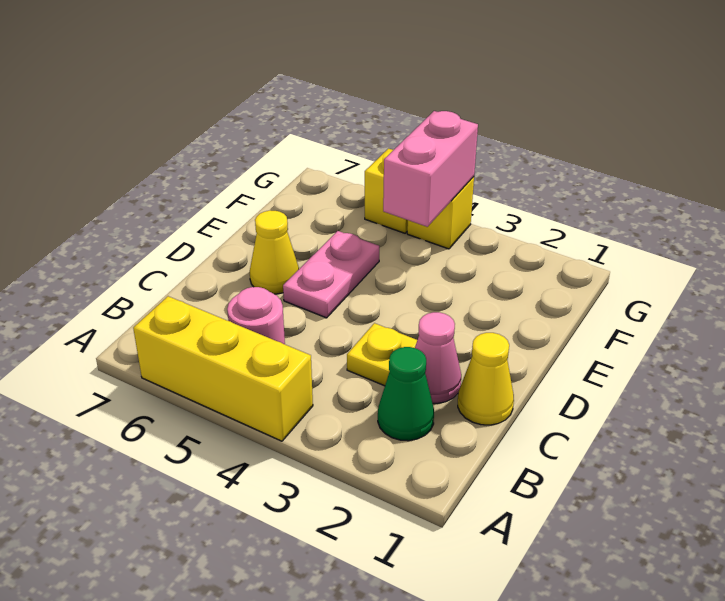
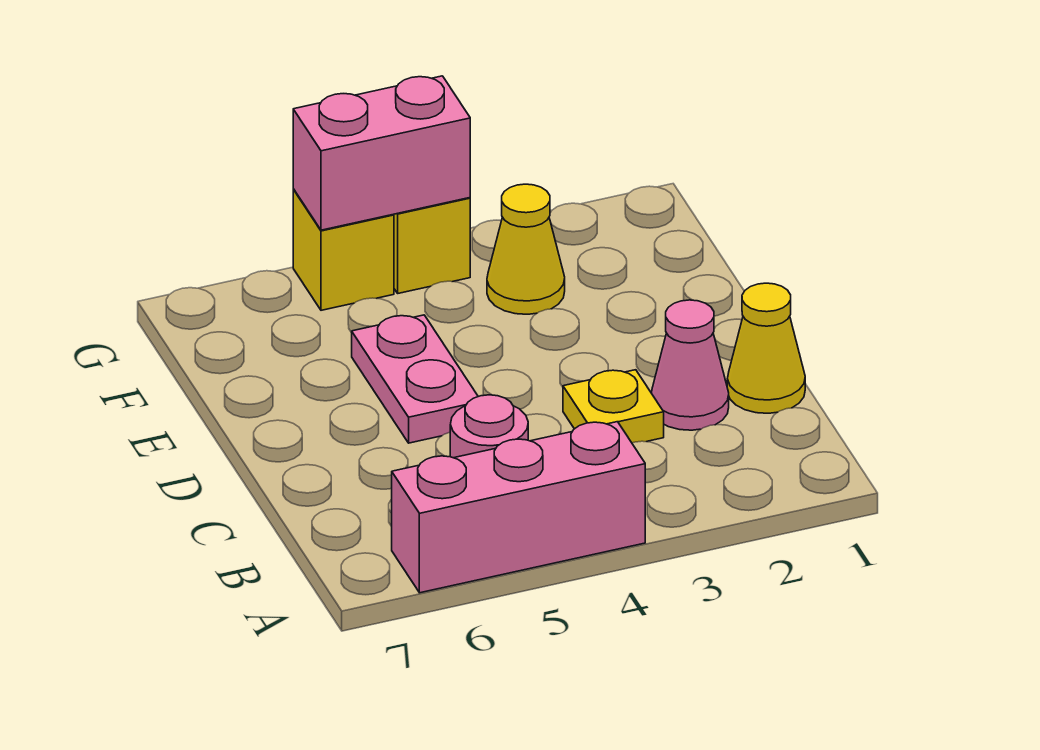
yellow 1x3 brick [133,296,313,441] -> pink 1x3 brick [392,422,645,593]
green 1x1 cone [378,347,434,441] -> none
yellow 1x1 cone [250,210,299,294] -> yellow 1x1 cone moved to [487,184,565,314]
pink 1x2 brick [383,111,478,227] -> pink 1x2 brick turned to [293,76,470,230]

